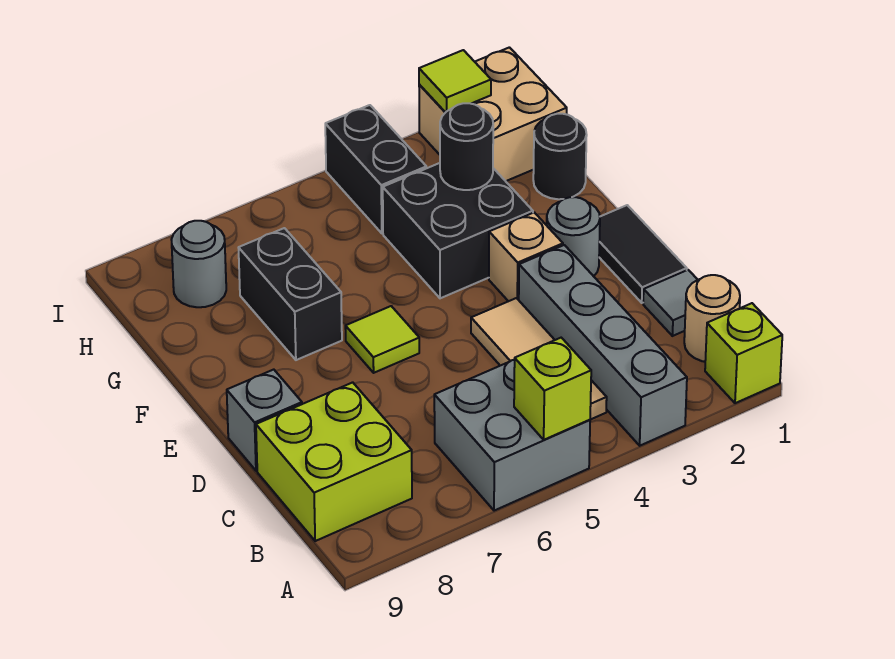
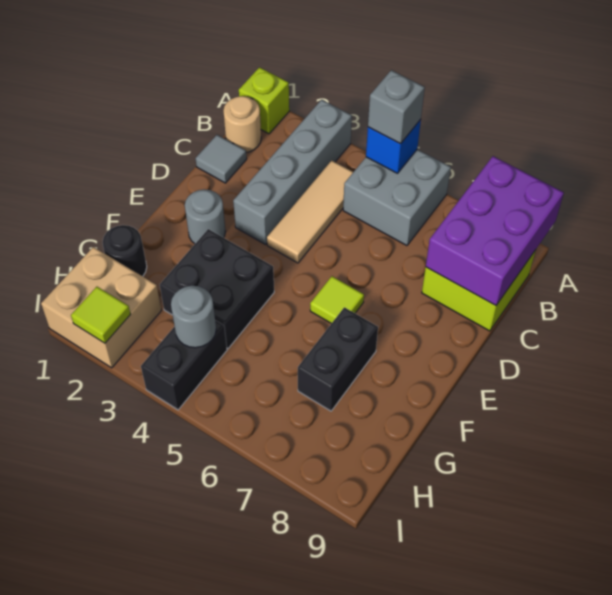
lime 1x1 brick [514,338,591,440] -> blue 1x1 brick [366,119,421,173]
none -> purple 2x3 brick [426,156,564,305]
black 1x2 tile [599,205,687,303] -> none
grey 1x1 brick [227,370,302,471] -> grey 1x1 brick moved to [368,70,425,144]
tan 1x1 brick [489,213,563,301] -> none
black 1x1 round brick [440,103,493,190] -> none
grey 1x1 round brick [171,221,226,307] -> grey 1x1 round brick moved to [171,286,216,348]

